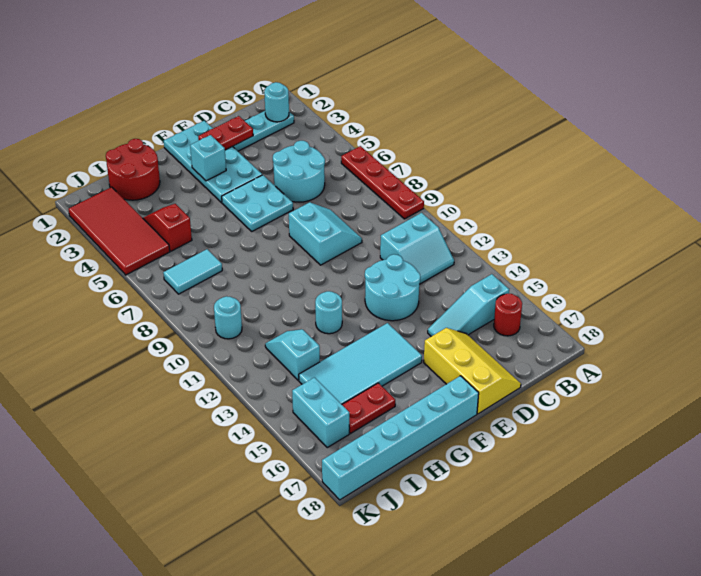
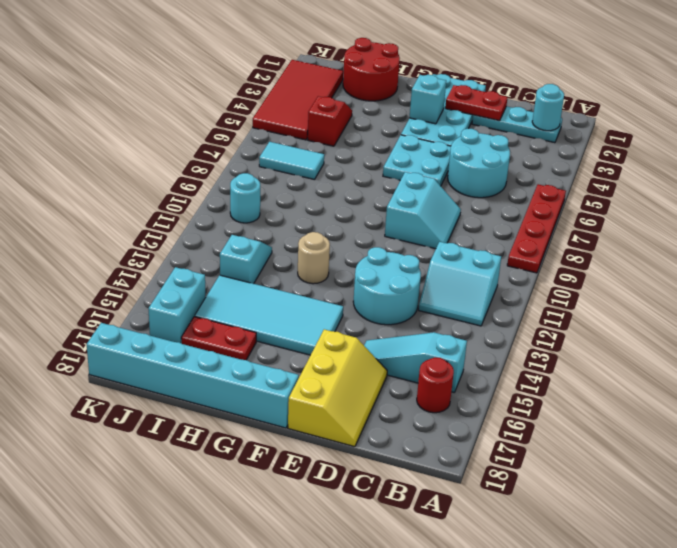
cyan 1x1 round brick [315,291,342,334] -> tan 1x1 round brick [298,232,330,284]

